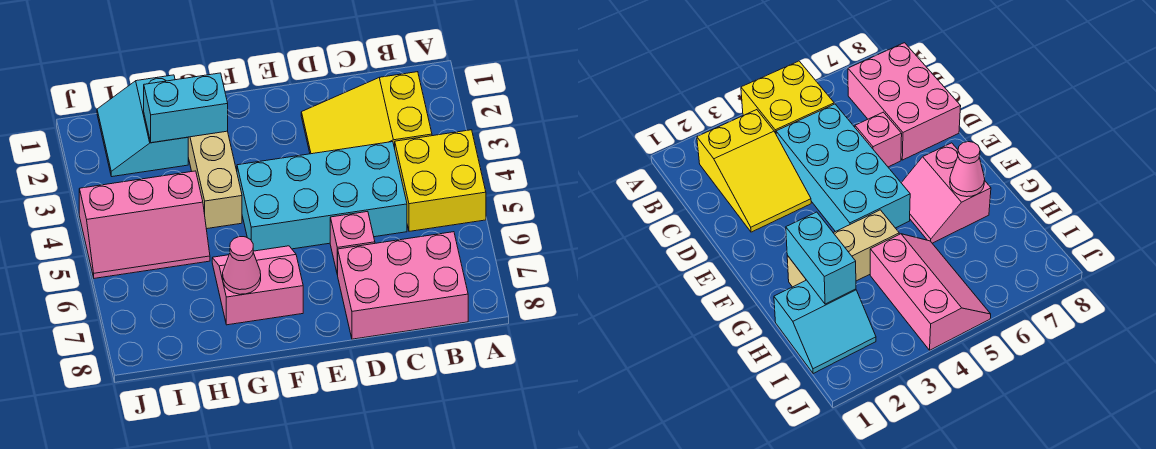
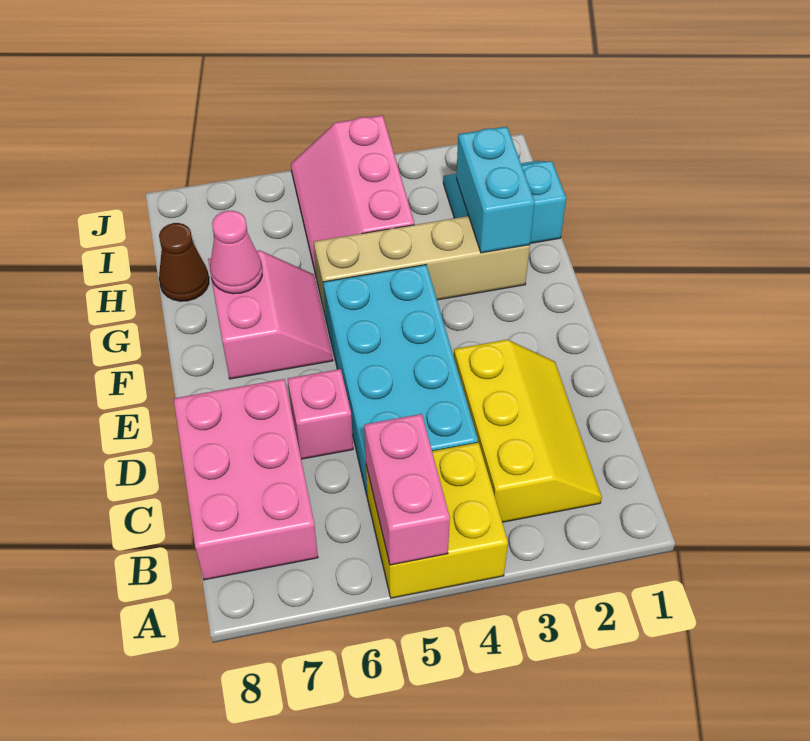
none -> pink 1x2 brick [364,414,450,565]
yellow 2x3 slope [301,72,432,154] -> yellow 2x3 slope turned to [454,340,602,522]
tan 1x3 brick [188,131,242,229] -> tan 1x4 brick [314,216,530,318]
none -> brown 1x1 cone [159,223,209,301]

